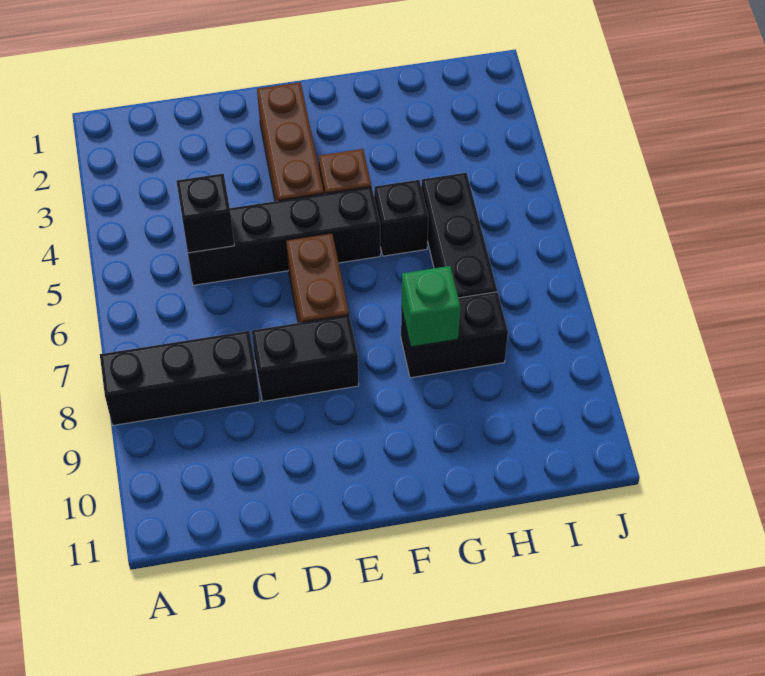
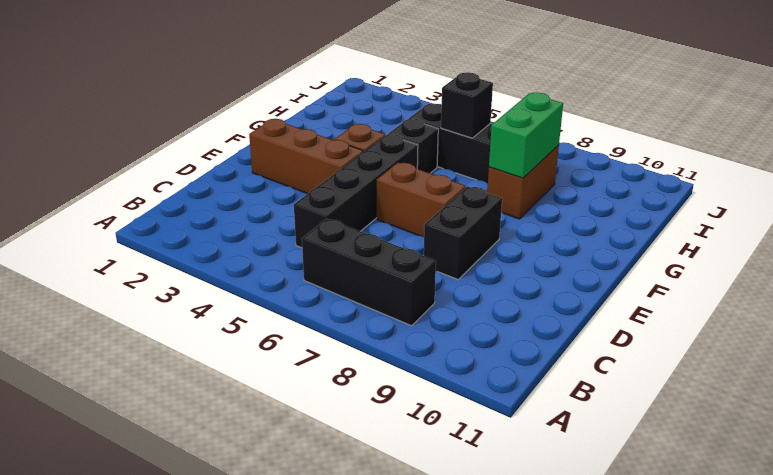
black 1x3 brick [100,331,260,425] -> black 1x3 brick turned to [302,219,436,326]
black 1x1 brick [176,174,234,253] -> black 1x1 brick moved to [441,72,493,138]
black 1x2 brick [401,292,508,378] -> brown 1x2 brick [487,145,559,219]
green 1x1 brick [401,266,460,347] -> green 1x2 brick [489,93,563,178]

